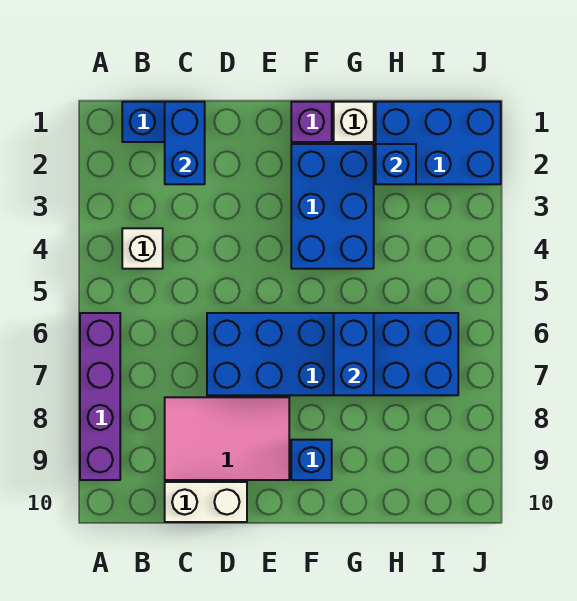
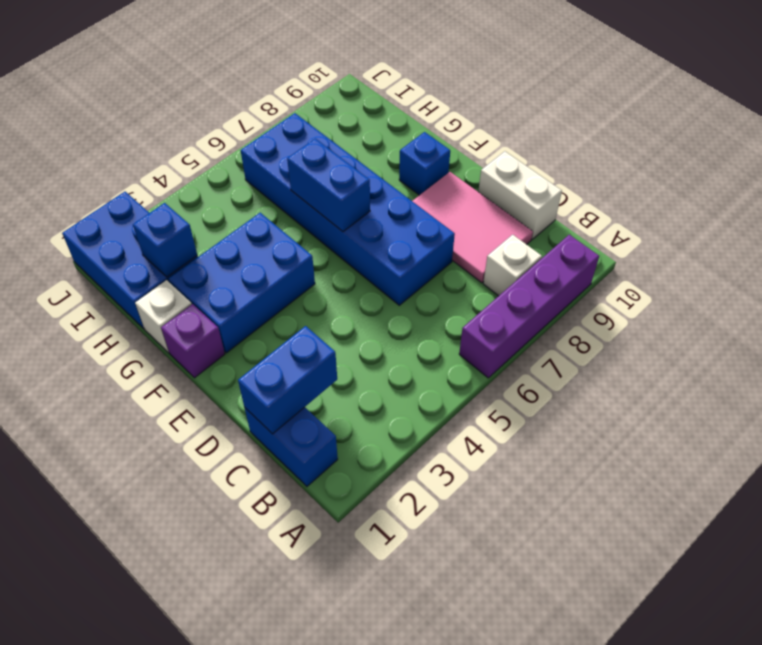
white 1x1 brick [122,228,163,269] -> white 1x1 brick moved to [483,235,542,296]
blue 1x2 brick [334,313,374,395] -> blue 1x2 brick turned to [287,139,370,232]

